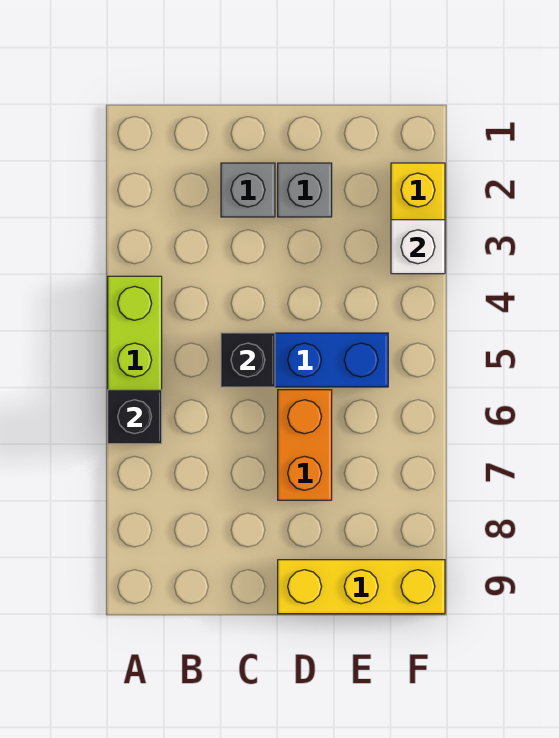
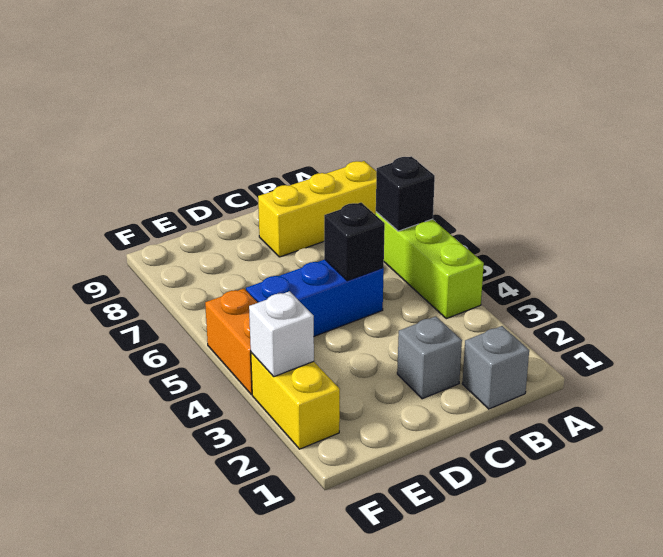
grey 1x1 brick [278,163,332,217] -> grey 1x1 brick moved to [462,326,529,409]
orange 1x2 brick [278,390,332,500] -> orange 1x2 brick moved to [205,289,257,394]
yellow 1x3 brick [278,560,445,614] -> yellow 1x3 brick moved to [258,161,377,257]

